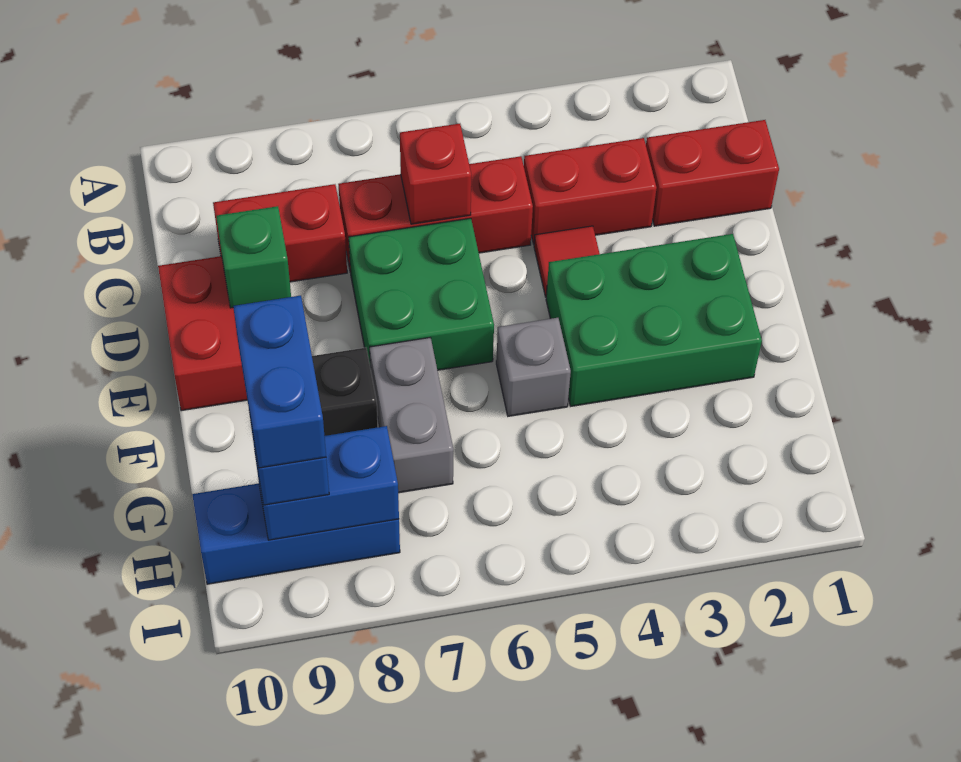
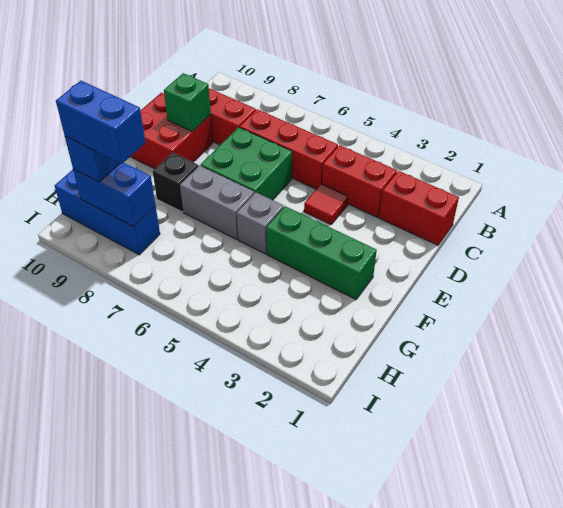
red 1x1 brick [400,124,471,224] -> none
green 2x3 brick [546,234,762,406] -> green 1x3 brick [266,206,377,299]
grey 1x2 brick [370,338,453,493] -> grey 1x2 brick turned to [180,165,254,240]
blue 1x2 brick [233,296,326,468] -> blue 1x2 brick turned to [56,81,145,164]

